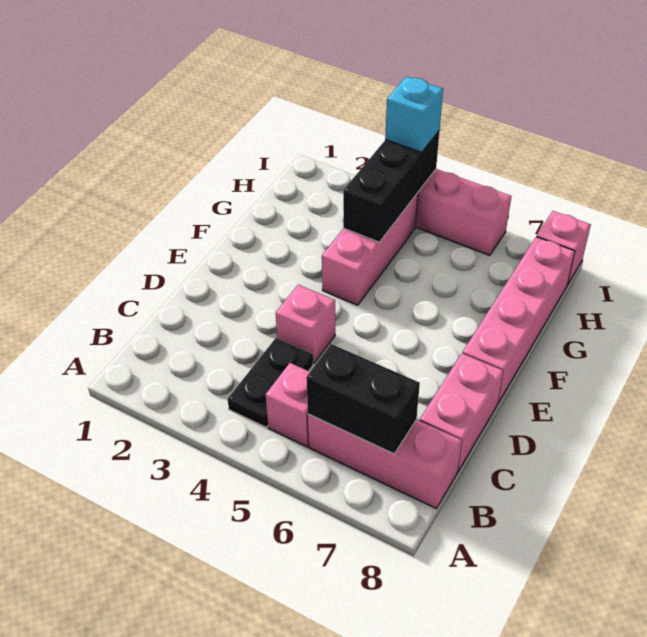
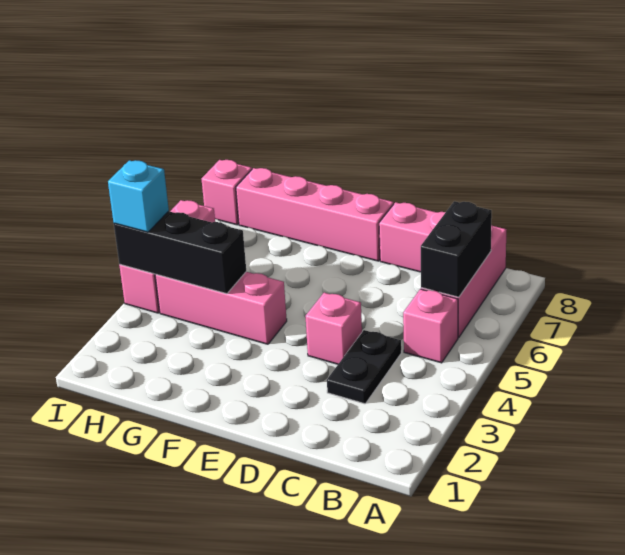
black 1x2 plate [228,338,313,427] -> black 1x2 plate turned to [327,330,401,404]

